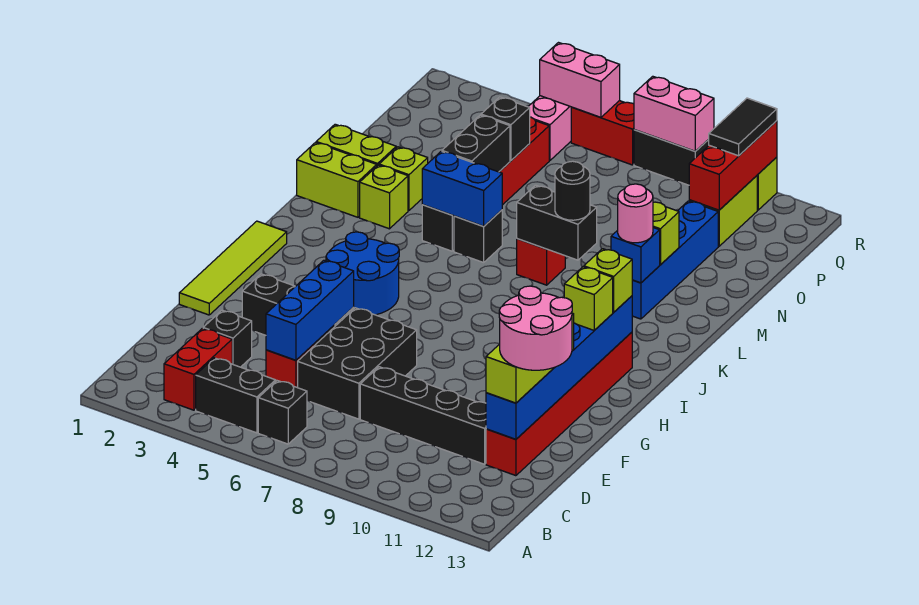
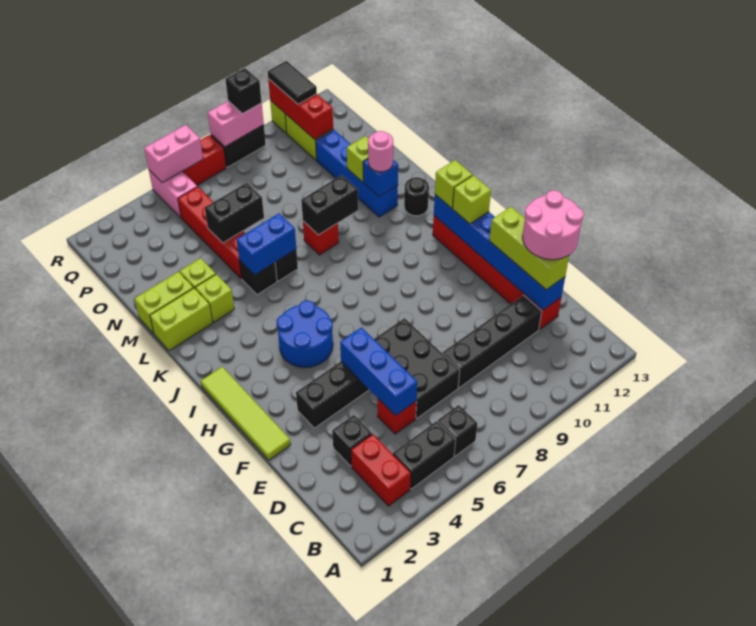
black 1x1 round brick [555,161,590,220] -> black 1x1 round brick moved to [404,177,429,216]
black 1x2 brick [442,115,510,172] -> black 1x2 brick turned to [205,183,264,243]
black 1x1 brick [481,97,530,161] -> black 1x1 brick moved to [225,68,262,114]

